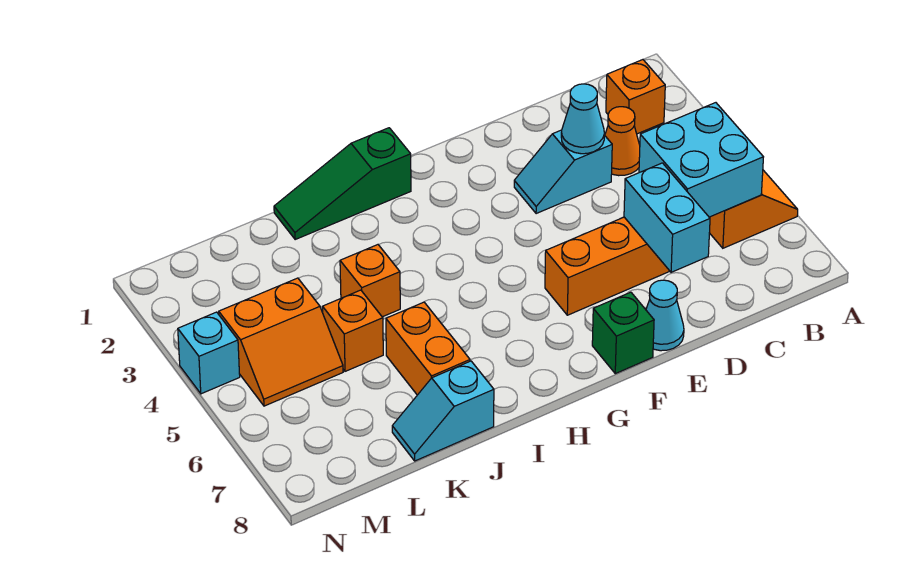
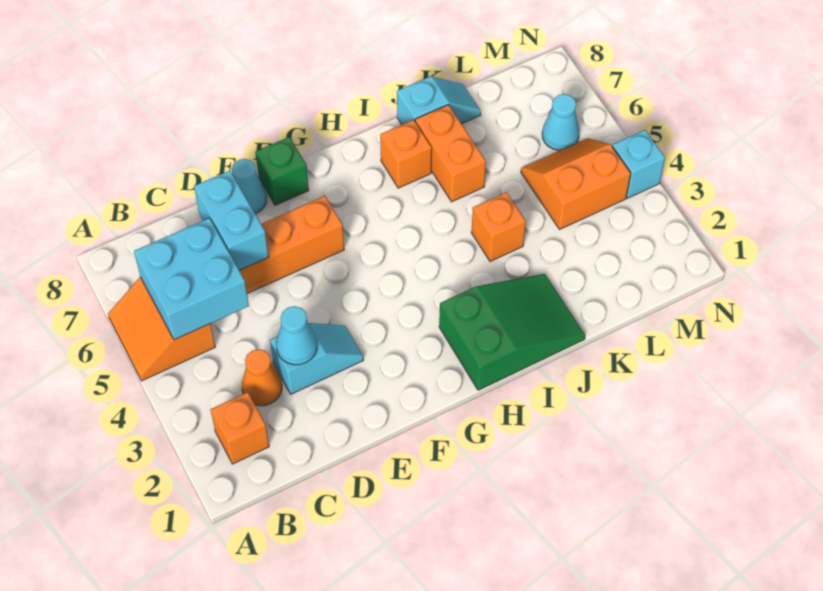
green 1x3 slope [274,128,411,239] -> green 2x3 slope [439,274,585,390]
orange 1x1 brick [323,290,383,371] -> orange 1x1 brick moved to [380,120,432,188]
none -> cyan 1x1 cone [542,94,579,151]

